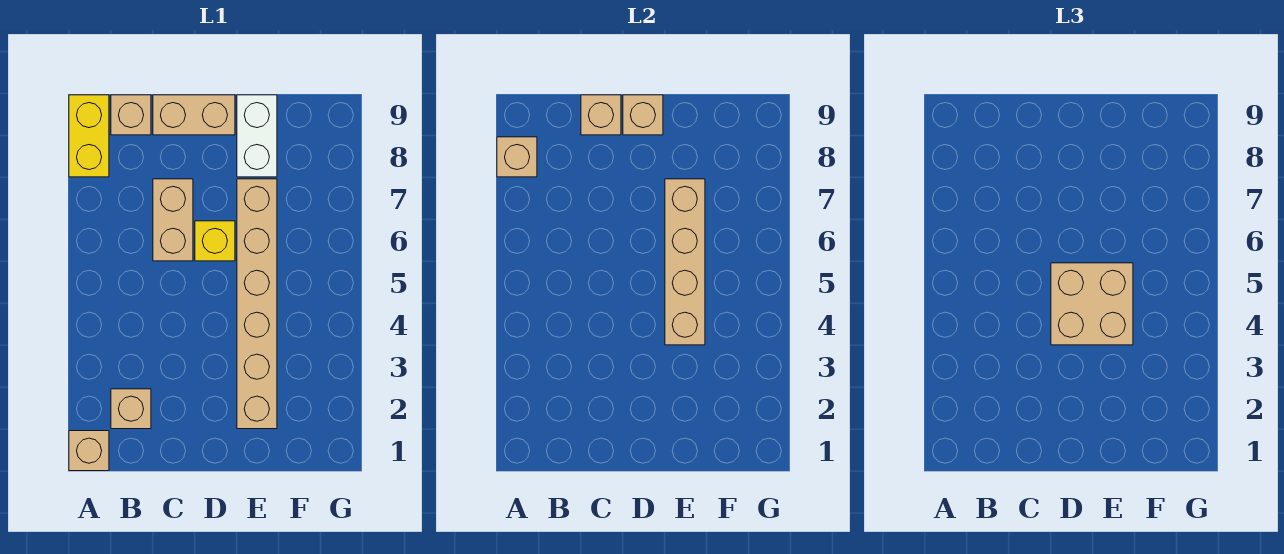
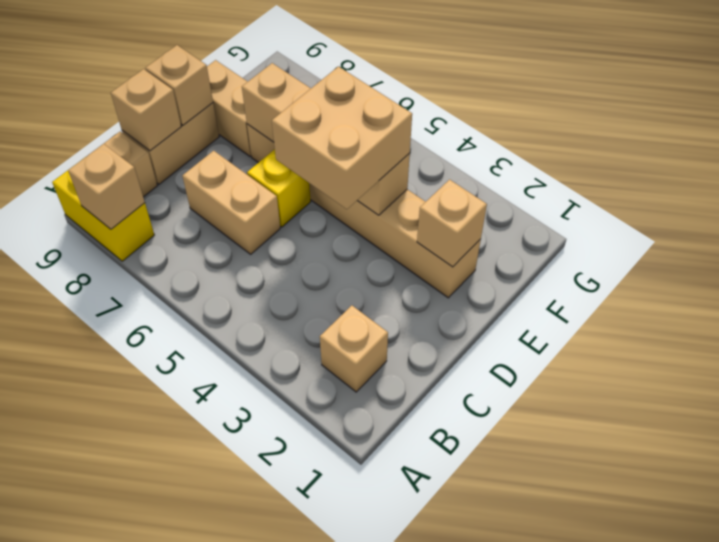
tan 1x1 brick [69,431,109,471] -> tan 1x1 brick moved to [417,180,487,267]
white 1x2 brick [237,95,277,177] -> tan 1x2 brick [207,60,251,157]

